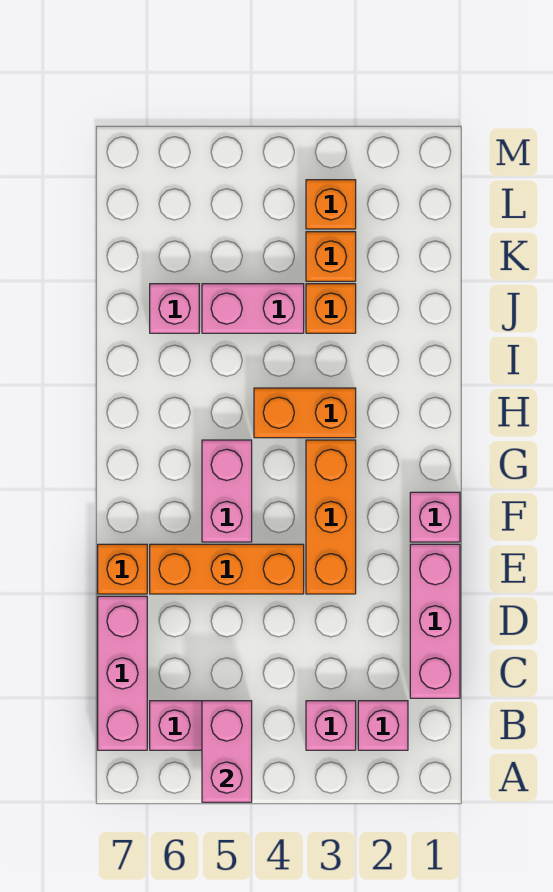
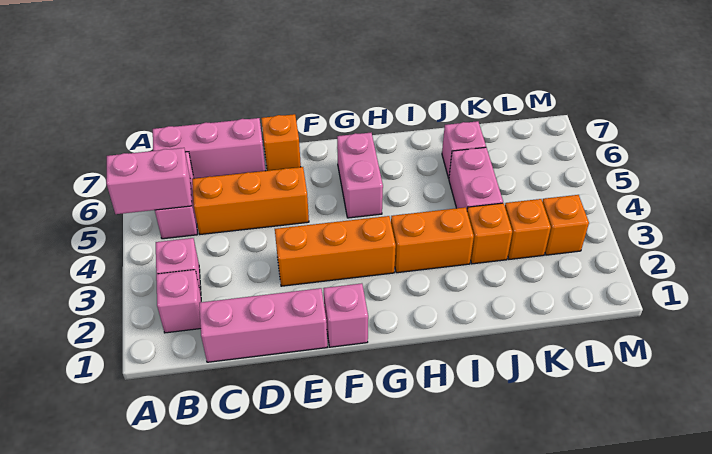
orange 1x3 brick [150,544,304,594] -> orange 1x3 brick turned to [192,167,309,234]
pink 1x2 brick [202,440,252,542] -> pink 1x2 brick turned to [337,133,383,218]
orange 1x2 brick [254,388,356,438] -> orange 1x2 brick turned to [391,207,474,273]

